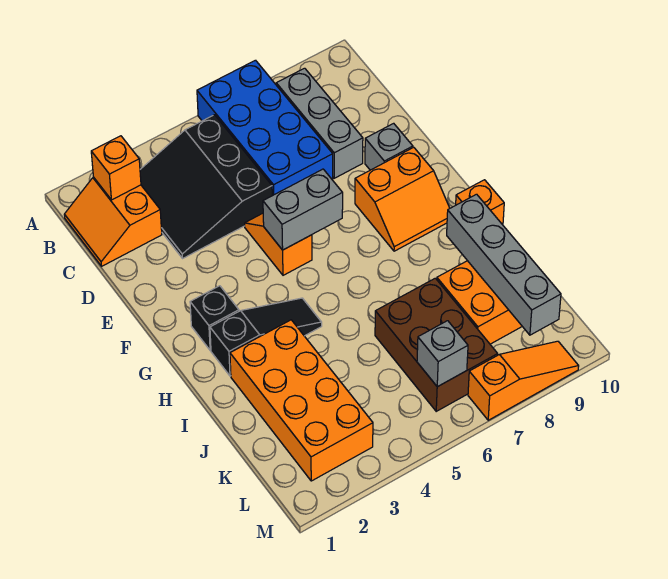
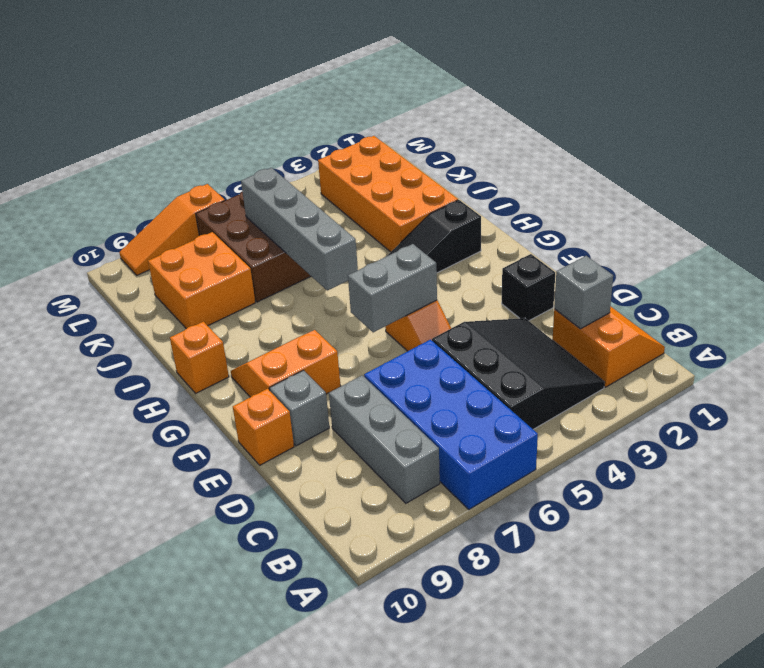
orange 1x1 brick [91,136,141,200] -> orange 1x1 brick moved to [233,389,294,465]
black 1x1 brick [190,286,239,350] -> black 1x1 brick moved to [502,254,555,321]
grey 1x4 brick [447,194,561,335] -> grey 1x4 brick moved to [241,168,358,290]
grey 1x1 brick [417,321,468,387] -> grey 1x1 brick moved to [554,256,613,329]

